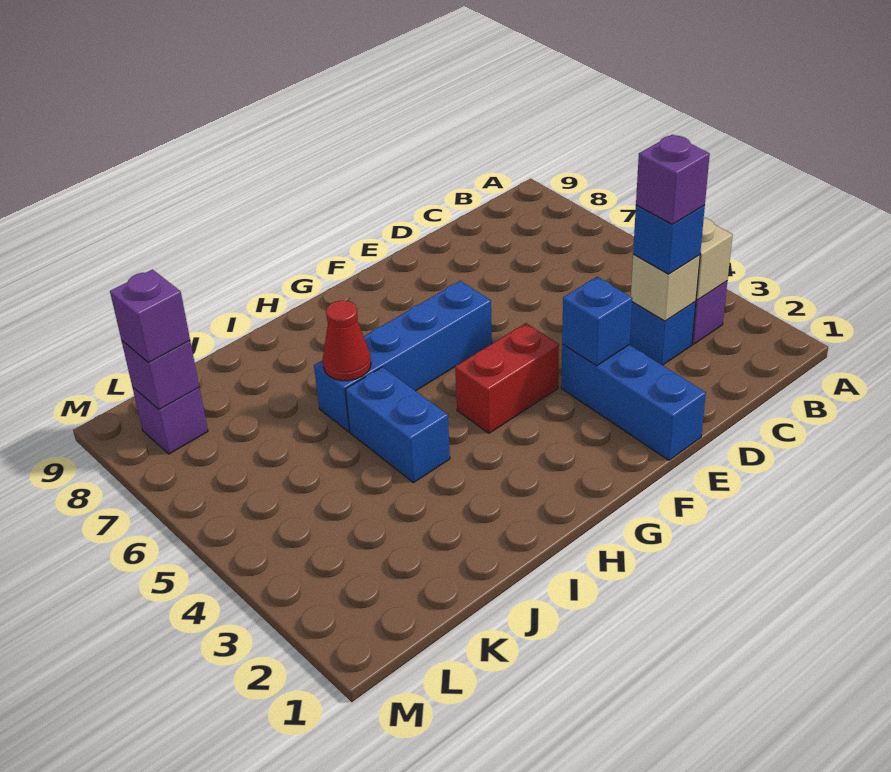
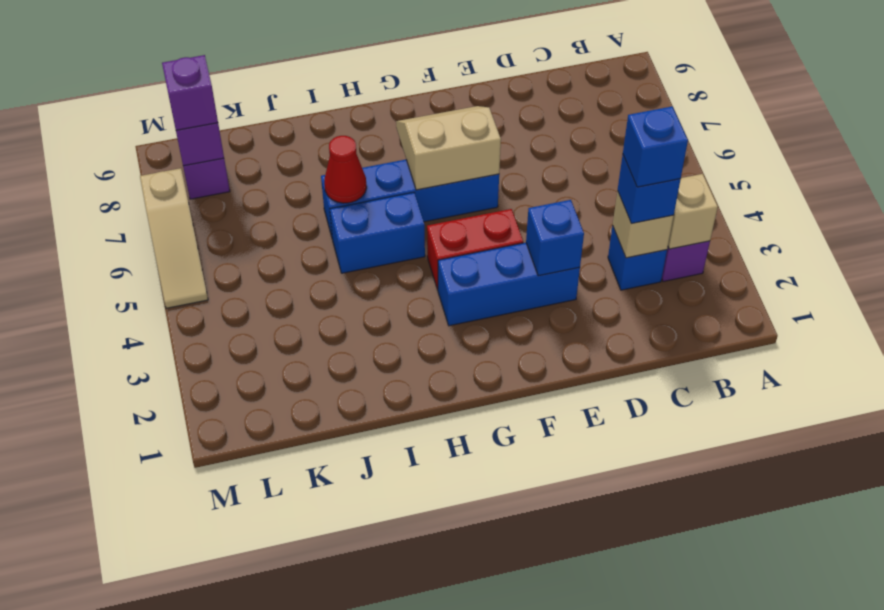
purple 1x1 brick [636,135,710,224] -> blue 1x1 brick [623,106,688,187]
blue 1x3 brick [561,345,706,460] -> blue 1x3 brick turned to [438,243,580,326]
none -> tan 2x2 slope [396,106,501,190]
blue 1x2 brick [345,367,450,483] -> blue 1x2 brick turned to [330,193,425,273]
none -> tan 1x3 slope [140,168,208,308]

